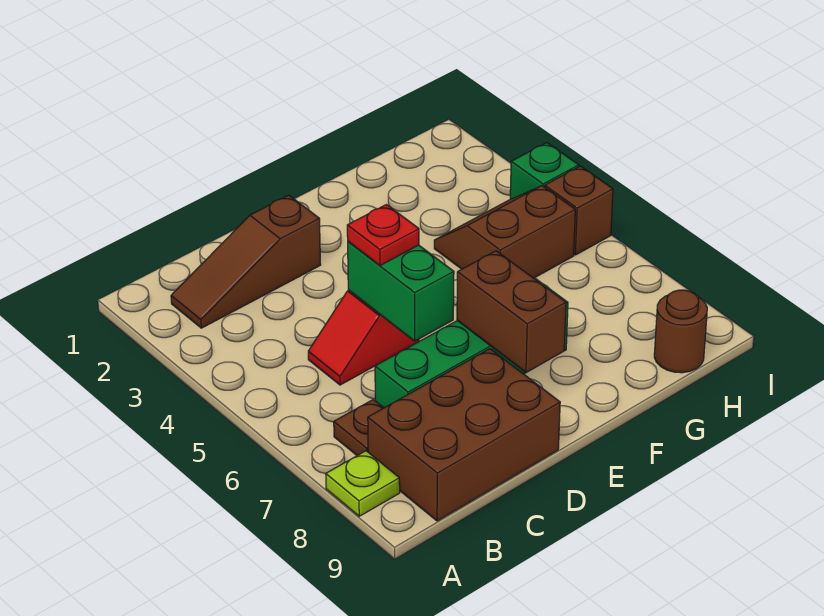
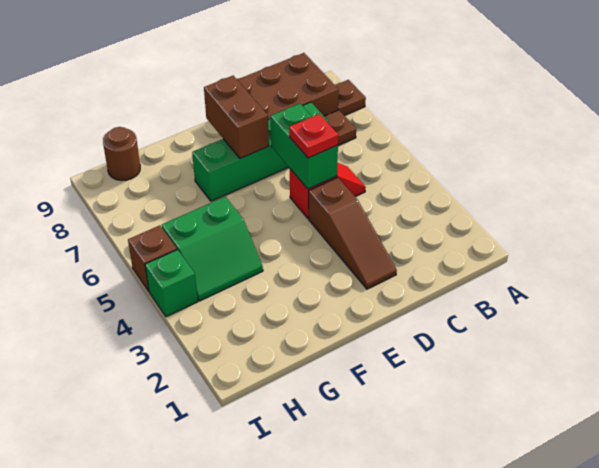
lime 1x1 plate [326,451,400,516] -> brown 1x1 plate [335,80,366,116]
brown 1x3 slope [171,195,321,328] -> brown 1x3 slope turned to [308,178,397,289]
brown 2x2 slope [434,186,575,278] -> green 2x2 slope [162,197,263,301]

